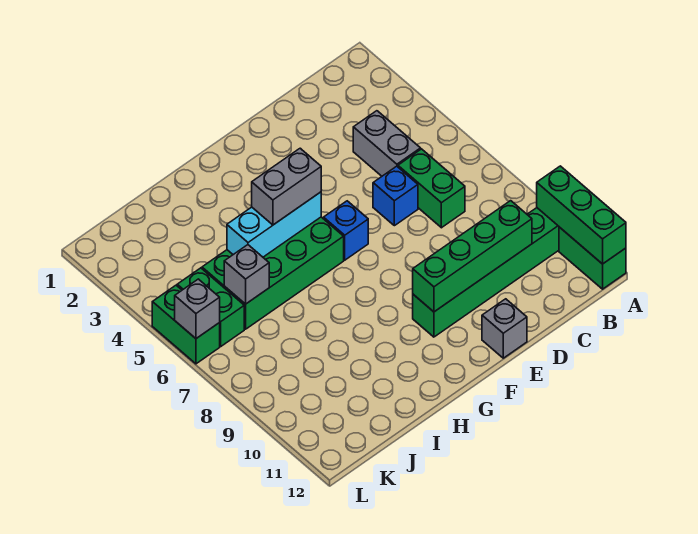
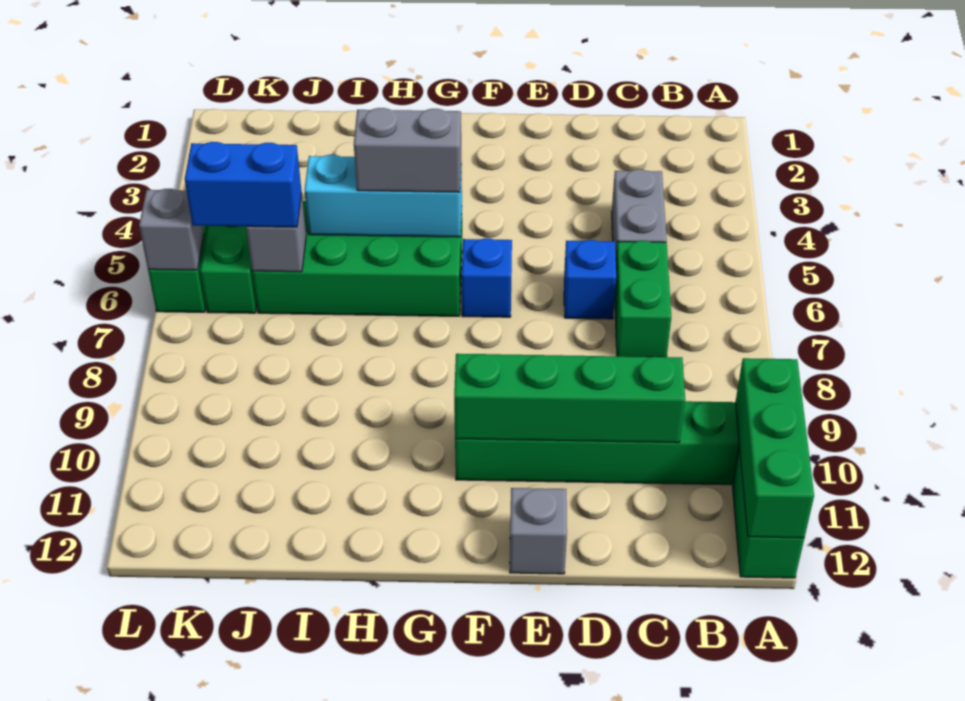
none -> blue 1x2 brick [185,142,302,227]

